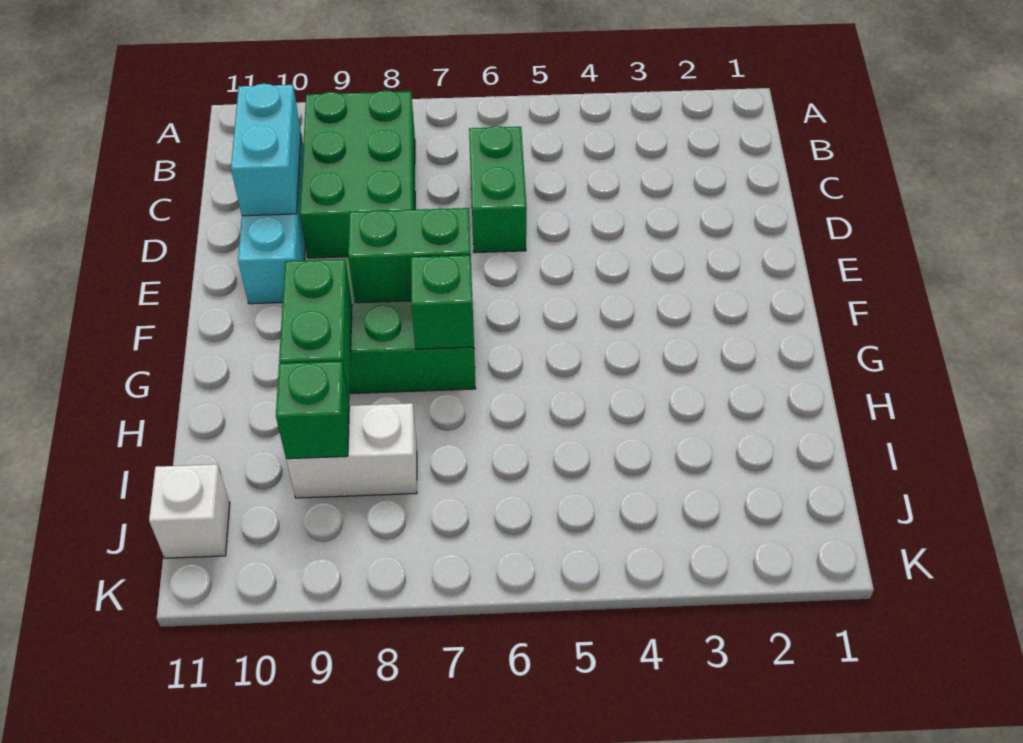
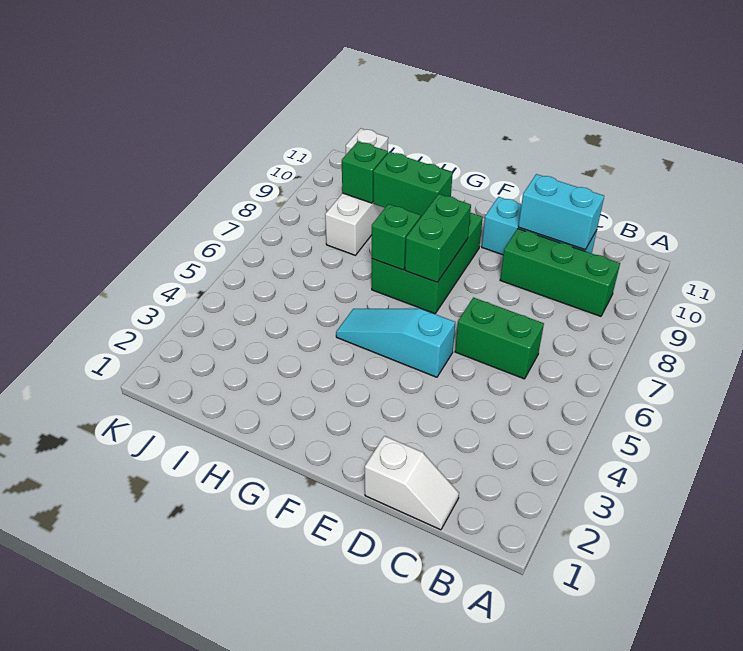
green 2x3 brick [300,90,415,258] -> green 1x3 brick [500,229,620,316]
none -> white 1x2 slope [365,436,459,530]
none -> cyan 1x3 slope [336,309,455,377]

